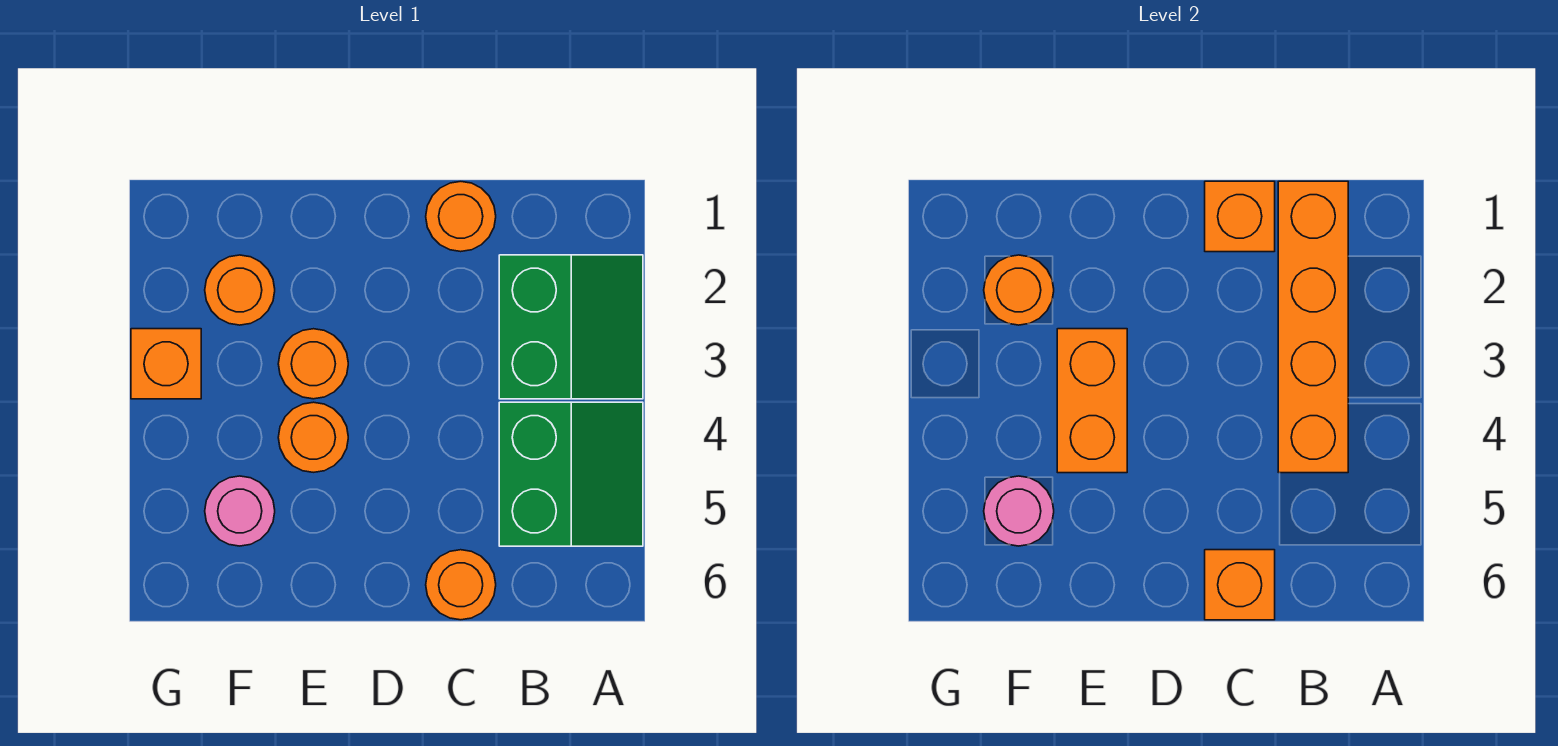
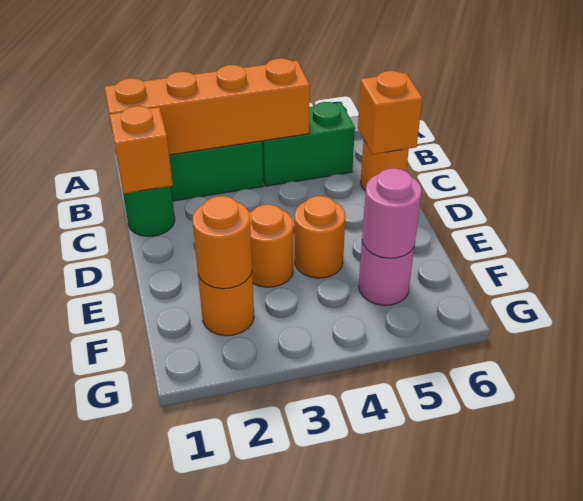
orange 1x1 round brick [426,181,496,252] -> green 1x1 round brick [122,186,175,236]
orange 1x2 brick [1057,329,1127,473] -> none
orange 1x1 brick [131,329,201,399] -> none

